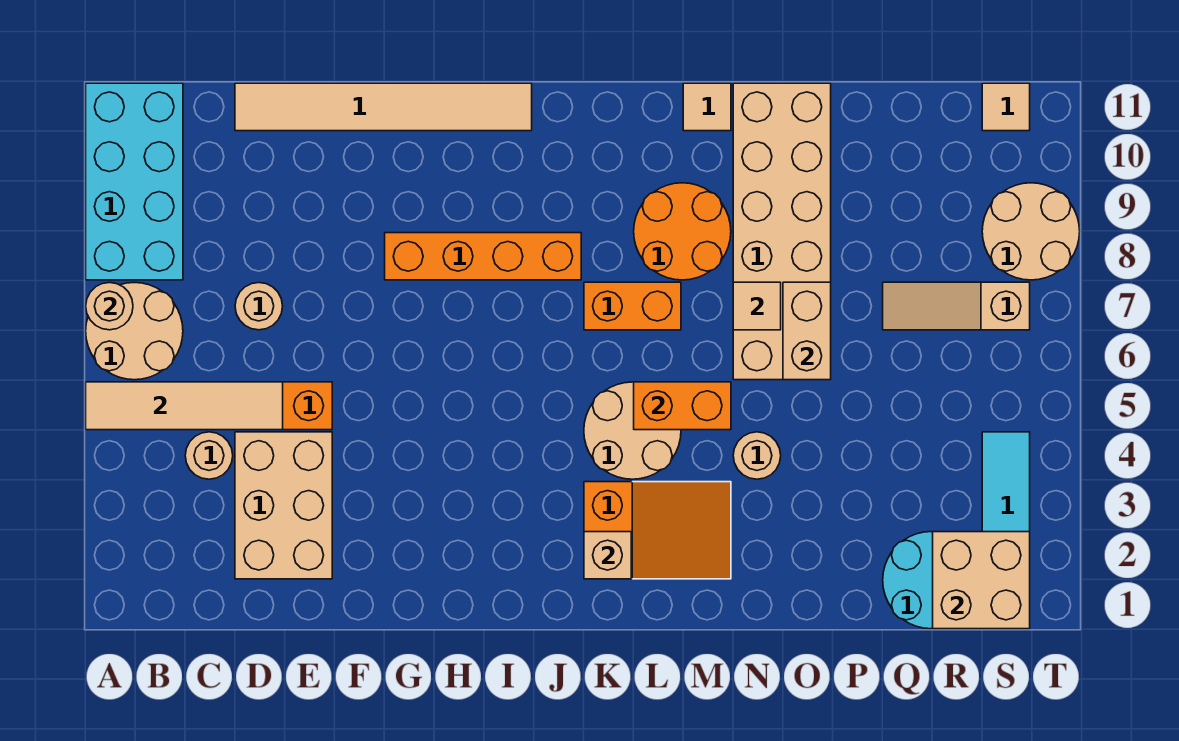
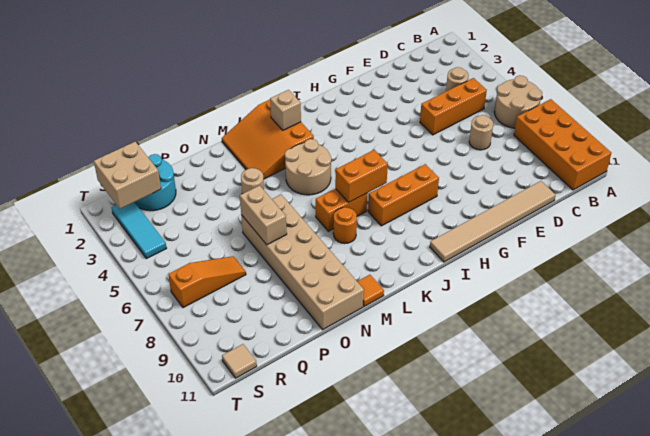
tan 1x4 tile [86,382,283,430] -> none
tan 1x1 round brick [86,283,133,330] -> none
cyan 2x4 brick [86,83,183,280] -> orange 2x4 brick [514,99,611,190]
tan 2x3 brick [235,432,332,579] -> none
orange 1x4 brick [385,233,581,280] -> orange 1x3 brick [368,164,439,226]
orange 2x3 slope [584,482,731,579] -> orange 3x3 slope [222,100,314,179]
orange 1x2 brick [634,382,731,430] -> orange 1x2 brick moved to [335,150,388,203]
orange 2x2 round brick [634,183,731,280] -> orange 1x1 round brick [333,207,357,244]
tan 1x1 tile [683,83,731,131] -> orange 1x1 tile [357,275,384,306]
tan 1x1 tile [733,282,781,330] -> none
tan 1x3 slope [883,282,1030,330] -> orange 1x3 slope [168,256,246,308]
tan 2x2 round brick [982,183,1080,280] -> none

